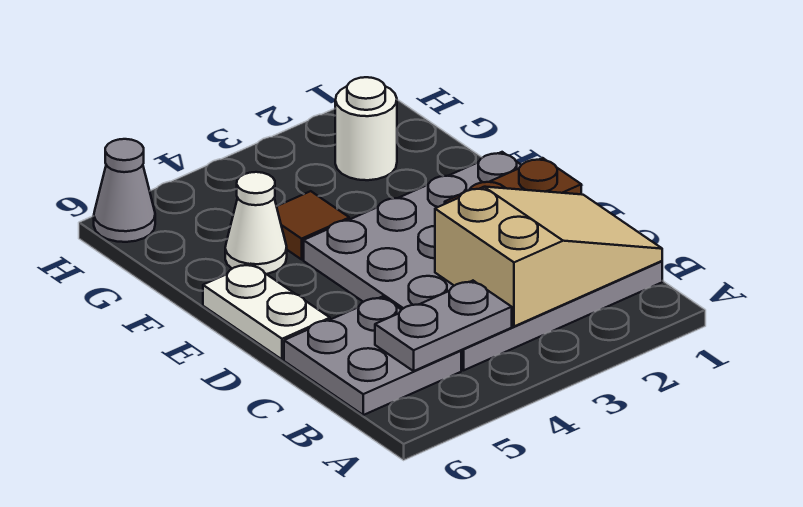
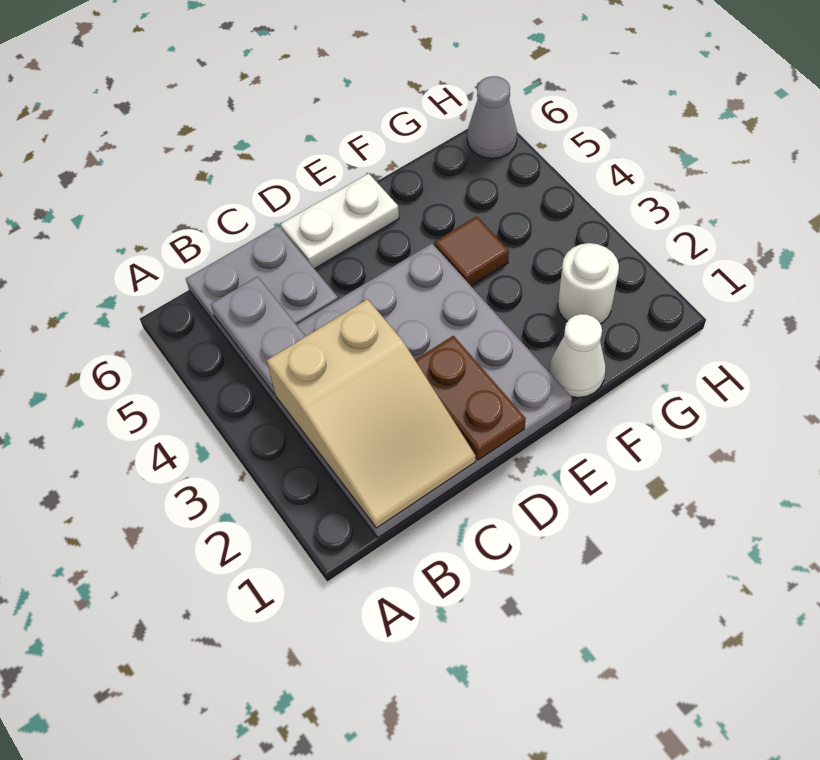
white 1x1 cone [225,172,287,274] -> white 1x1 cone moved to [549,314,606,398]

